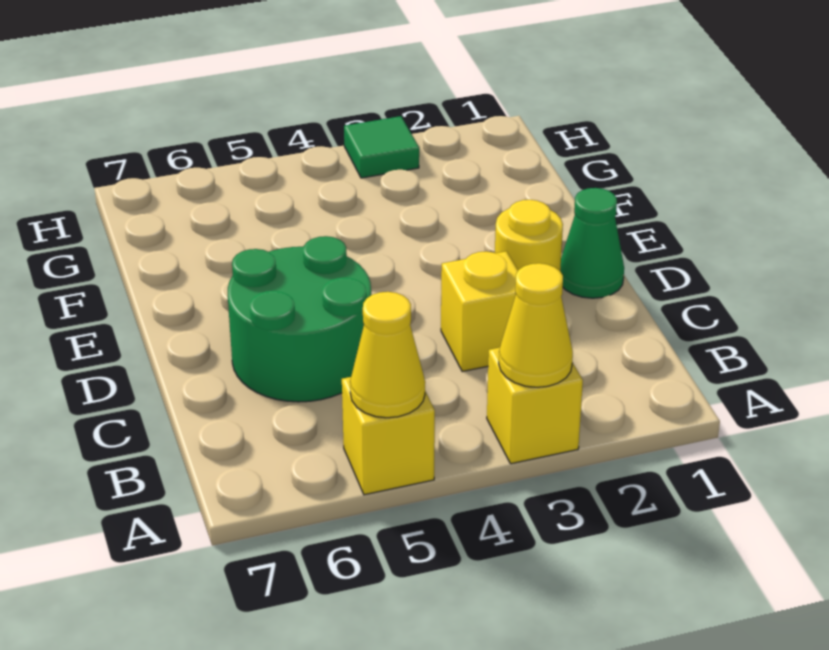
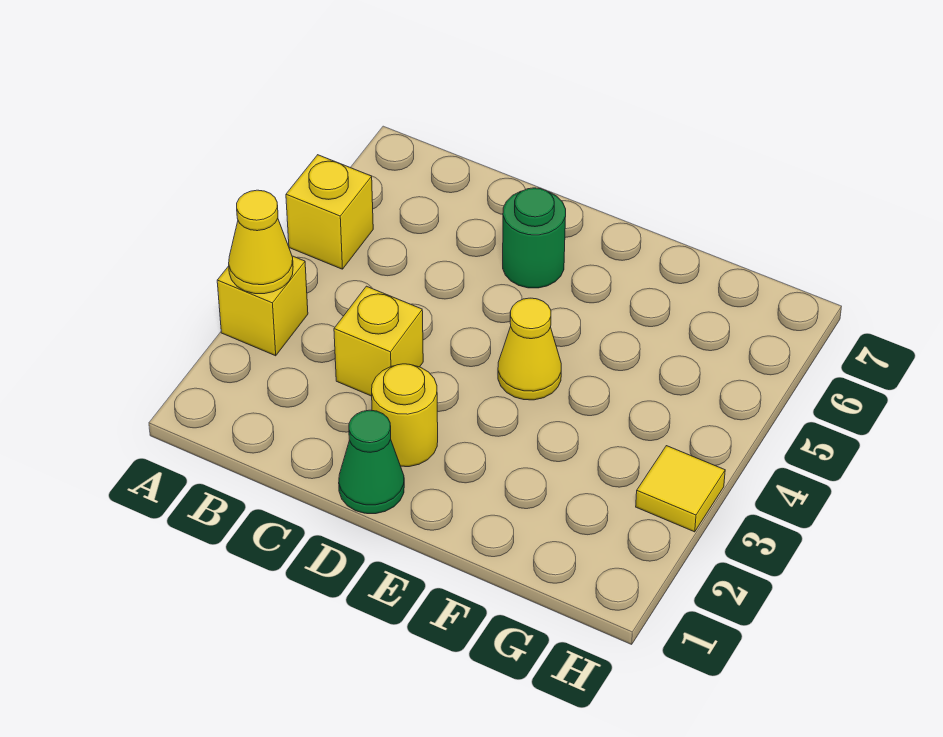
yellow 1x1 cone [350,292,425,418] -> yellow 1x1 cone moved to [498,298,561,400]
green 2x2 round brick [228,236,371,402] -> green 1x1 round brick [503,188,566,288]
green 1x1 tile [344,116,419,178] -> yellow 1x1 tile [636,446,725,532]

